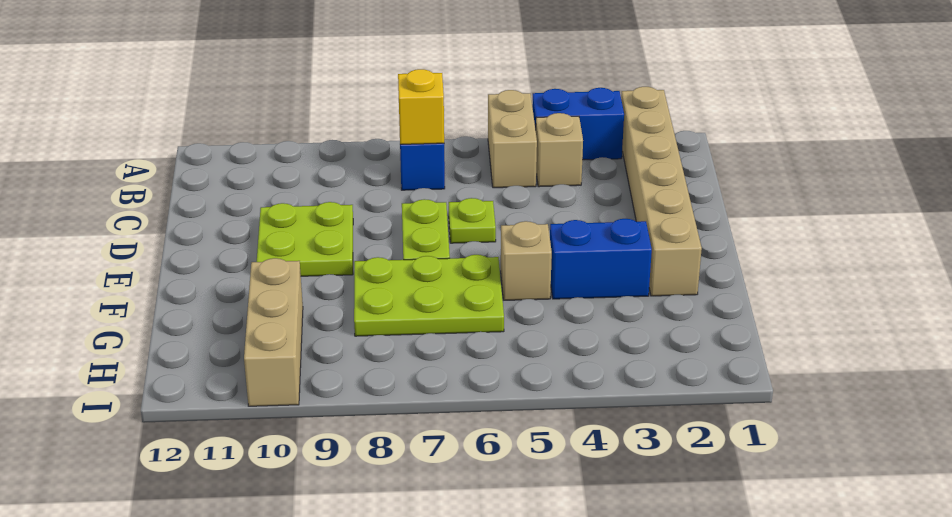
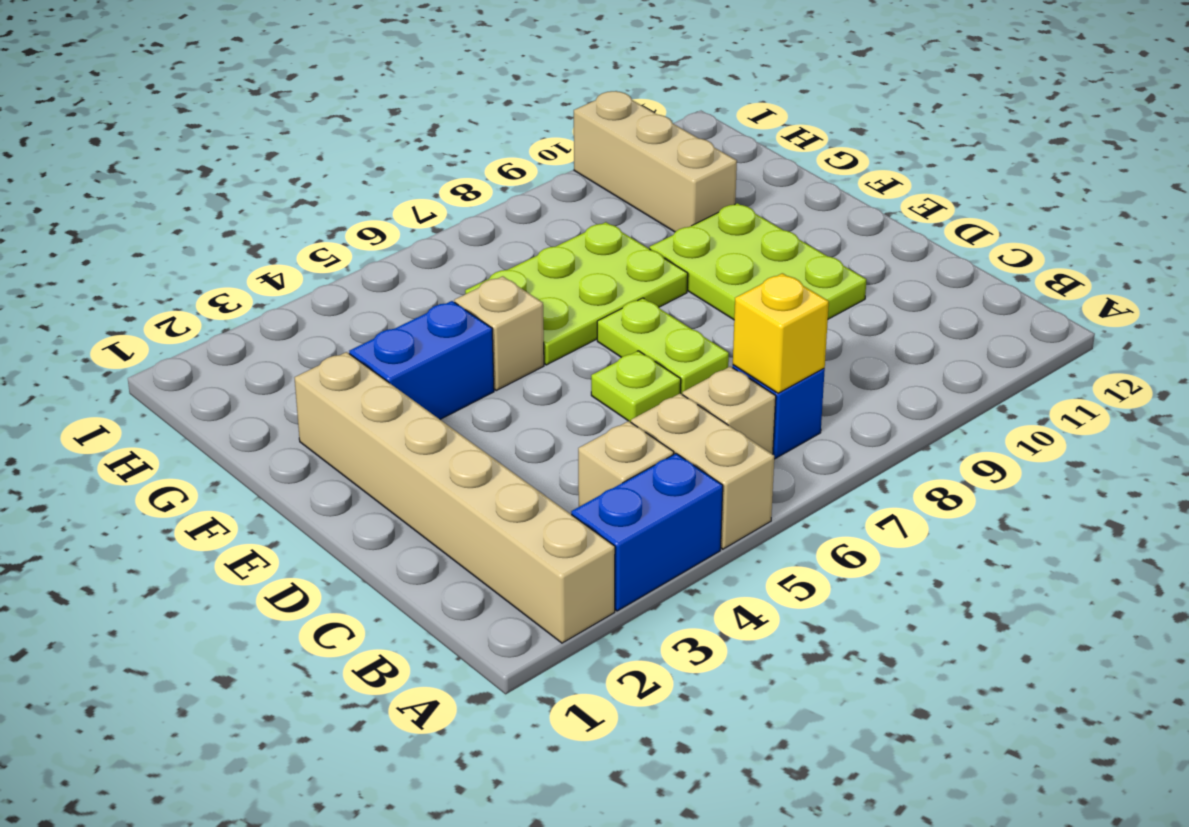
none -> tan 1x1 brick [682,367,776,454]
lime 2x2 plate [257,202,353,276] -> lime 2x3 plate [649,203,866,320]

